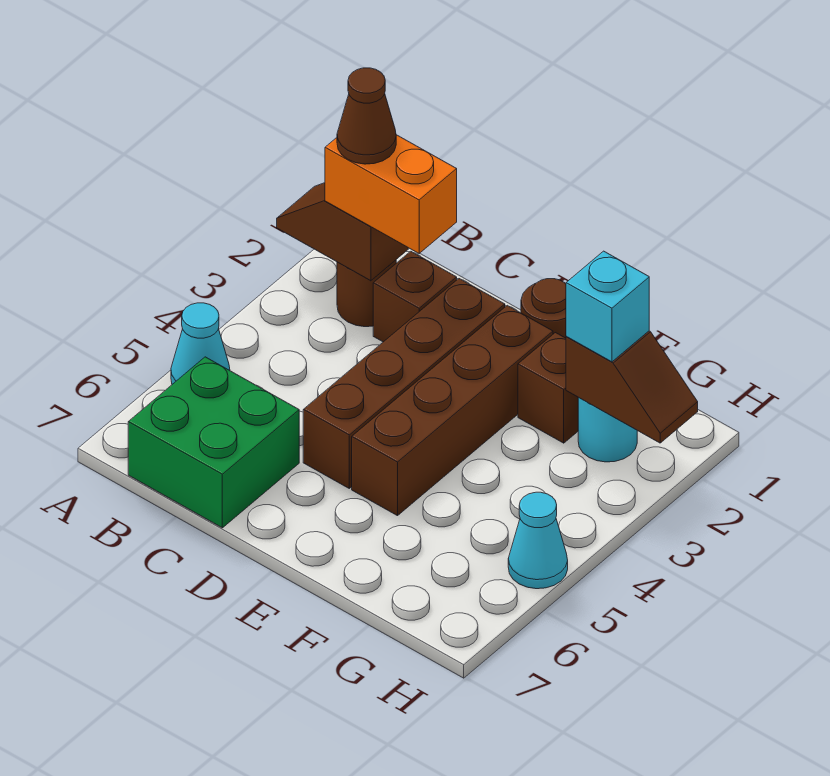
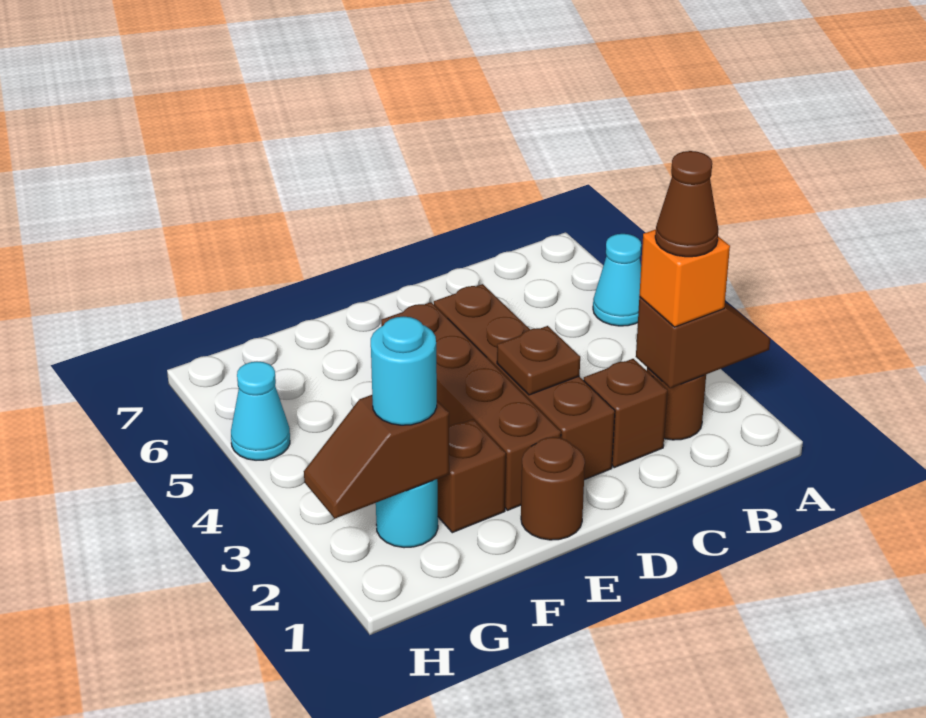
orange 1x2 brick [325,135,457,253] -> orange 1x1 brick [639,229,730,327]
green 2x2 brick [128,357,299,528] -> none
none -> brown 1x1 plate [497,326,580,395]
cyan 1x1 brick [566,251,649,362] -> cyan 1x1 round brick [371,316,437,425]

